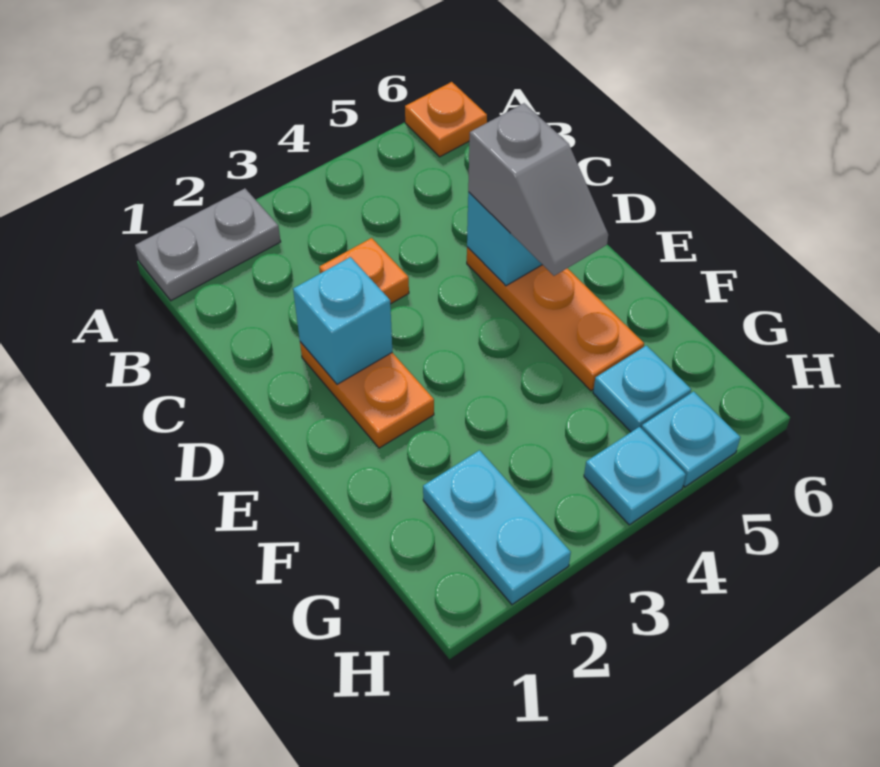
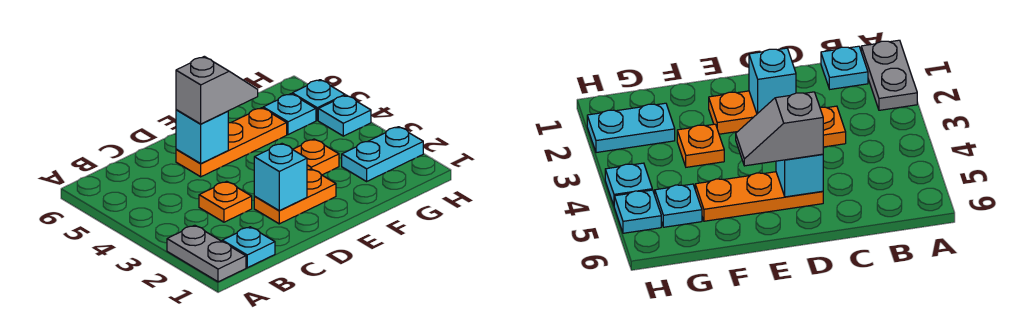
orange 1x1 plate [405,82,487,157] -> orange 1x1 plate moved to [292,139,339,175]
none -> cyan 1x1 plate [222,227,275,268]

